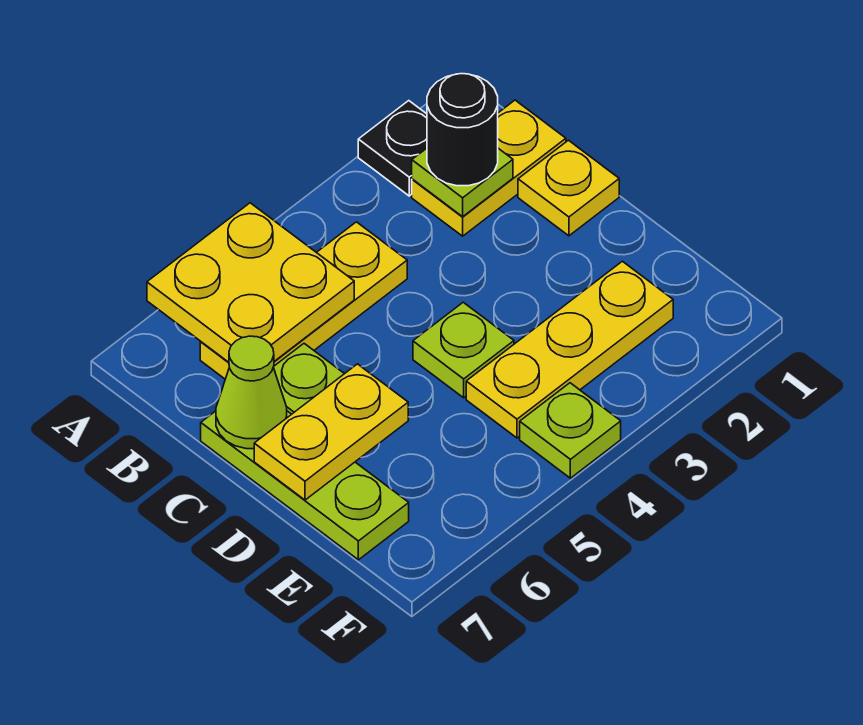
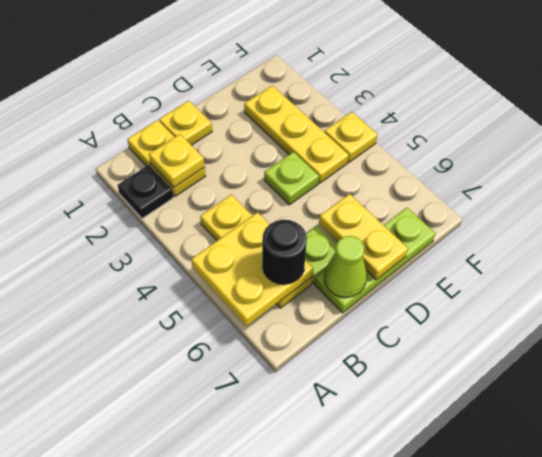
lime 1x1 plate [412,148,513,217] -> yellow 1x1 plate [149,134,205,187]
black 1x1 round brick [427,74,498,186] -> black 1x1 round brick moved to [262,220,307,284]
lime 1x1 plate [520,383,621,478] -> yellow 1x1 plate [325,112,378,162]

